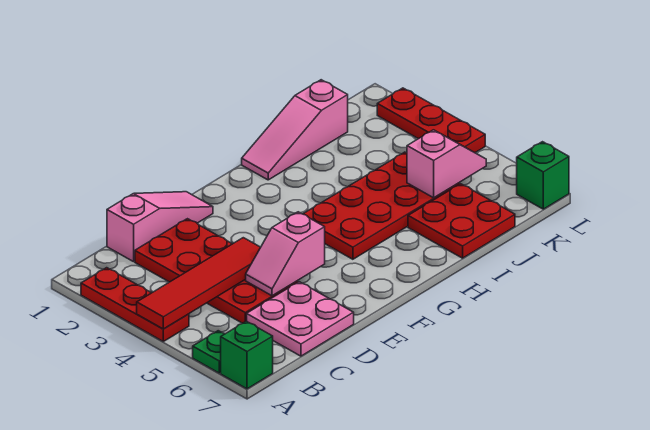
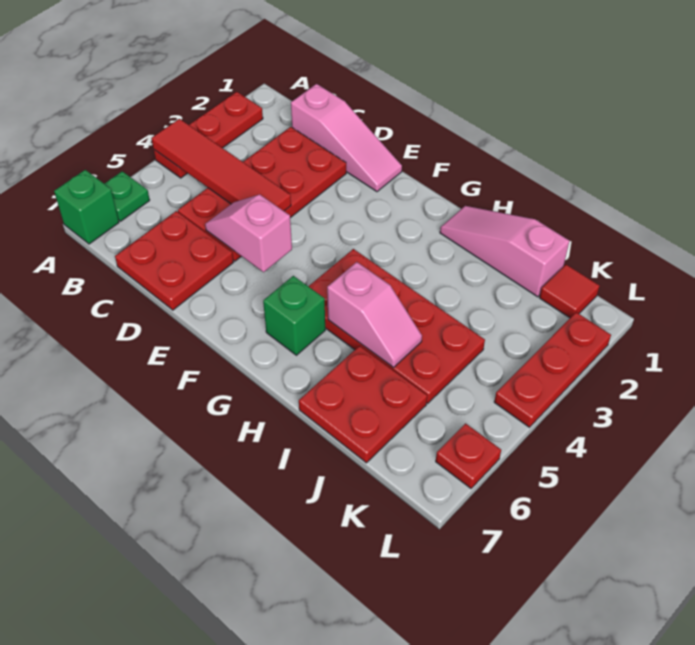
pink 2x2 plate [247,282,354,356] -> red 2x2 plate [115,211,234,310]
pink 1x2 slope [407,130,486,198] -> pink 1x2 slope moved to [327,262,422,368]
none -> red 1x1 tile [540,265,599,318]
none -> red 1x1 plate [436,423,501,488]
green 1x1 brick [517,142,569,209] -> green 1x1 brick moved to [263,276,325,355]

